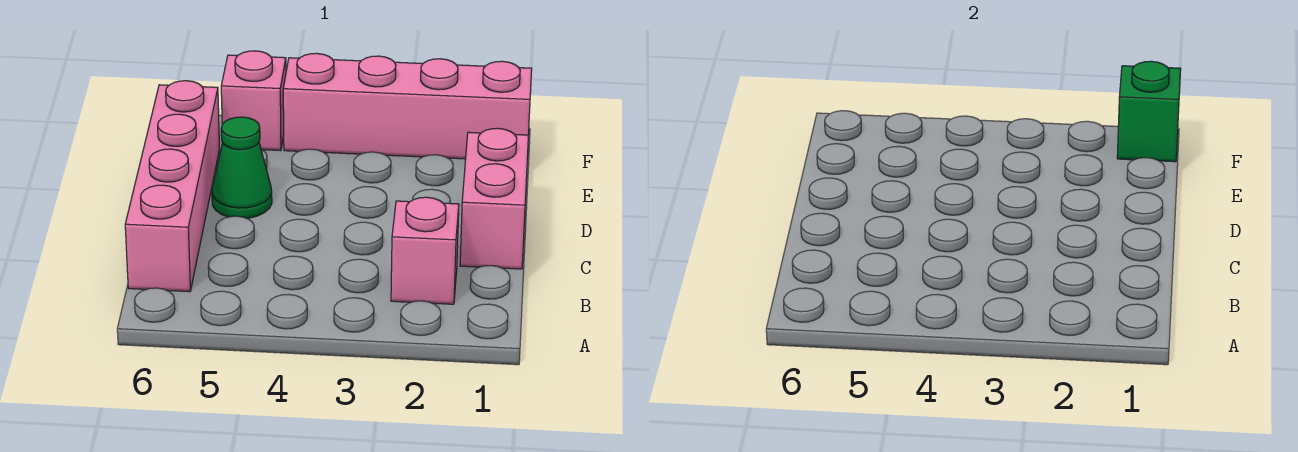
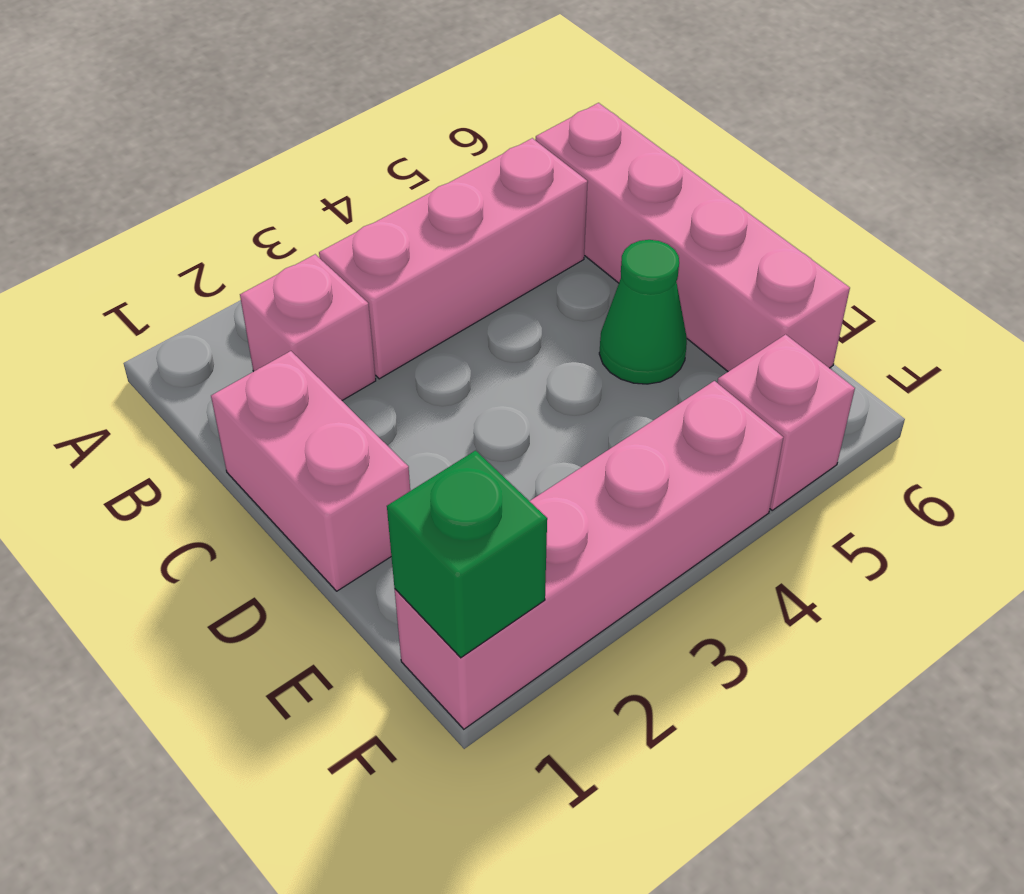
none -> pink 1x3 brick [319,138,588,379]

